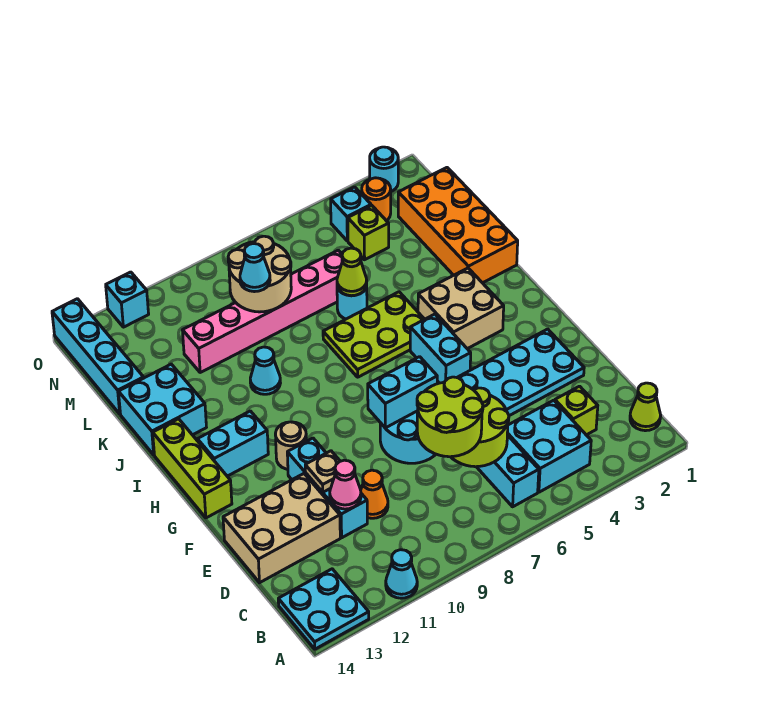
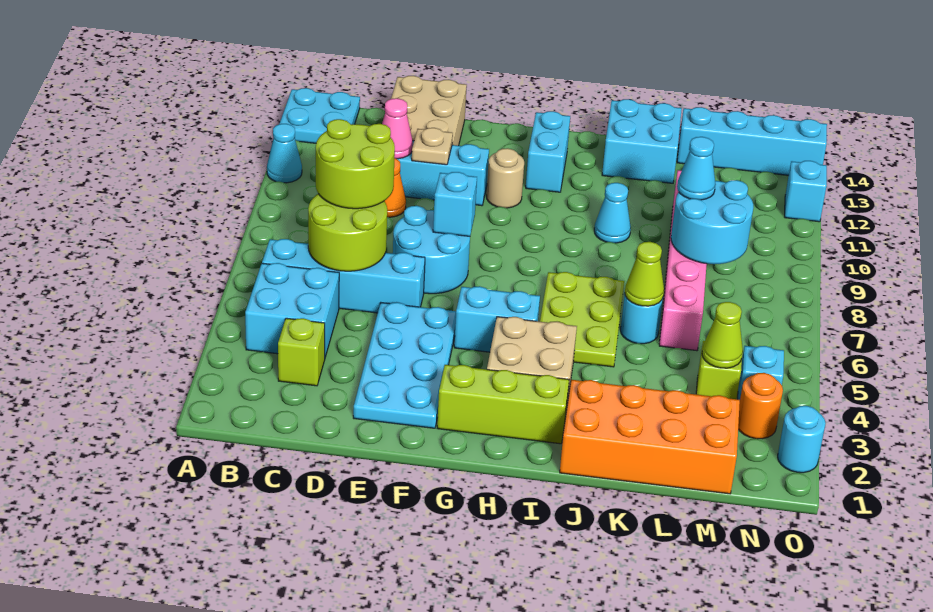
lime 1x1 cone [630,383,661,431] -> lime 1x1 cone moved to [702,302,743,368]
cyan 1x2 brick [368,357,437,428] -> cyan 1x1 brick [433,172,477,236]
lime 1x3 brick [153,419,232,518] -> lime 1x3 brick moved to [437,365,569,444]
tan 2x2 round brick [228,236,291,312] -> cyan 2x2 round brick [671,180,754,264]

